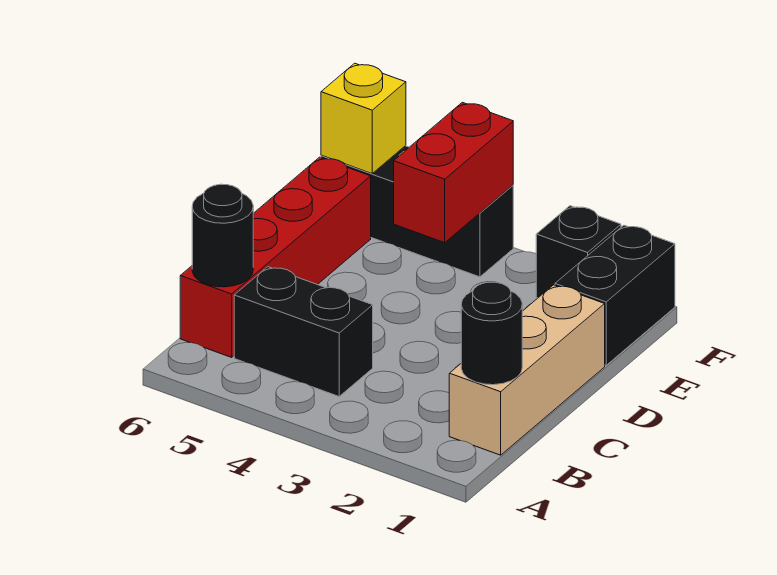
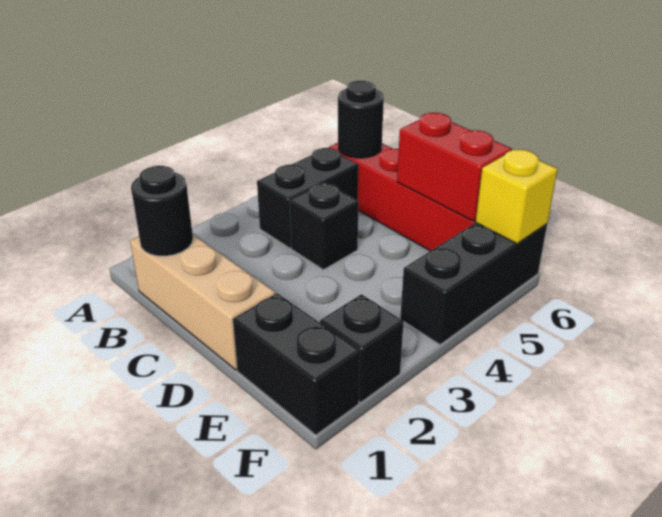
none -> black 1x1 brick [290,183,359,270]
red 1x2 brick [394,102,513,243] -> red 1x2 brick moved to [397,113,512,221]

